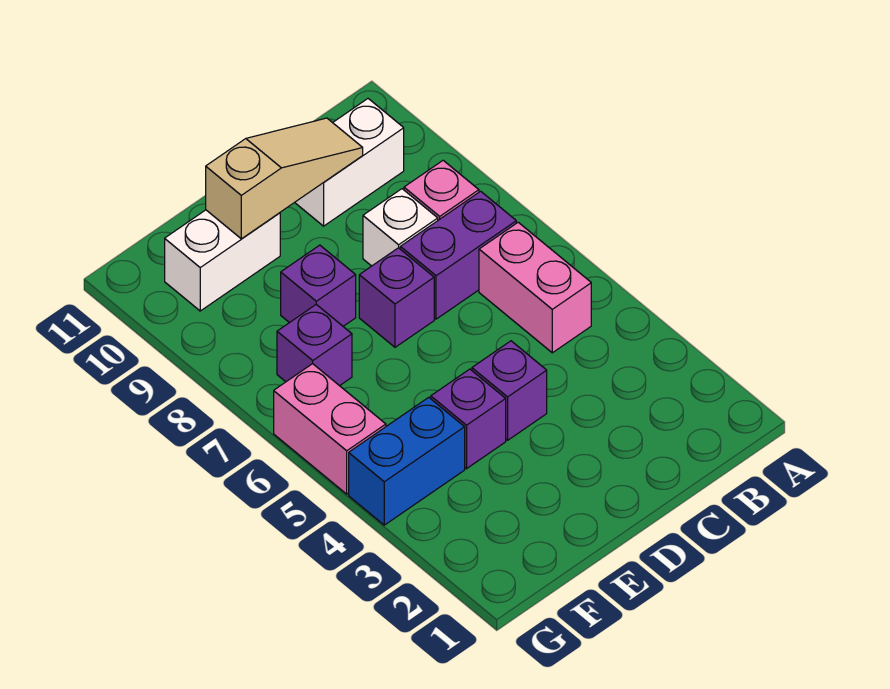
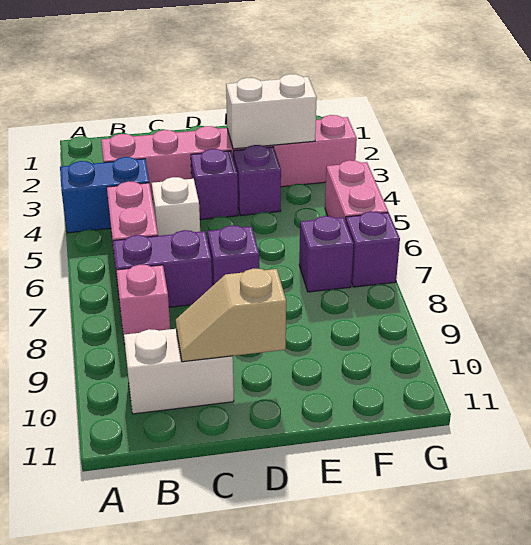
none -> pink 1x6 brick [101,115,357,199]
white 1x1 brick [363,189,438,266] -> white 1x1 brick moved to [152,177,200,236]
tan 1x3 slope [206,118,363,239] -> tan 1x2 slope [176,269,286,362]
purple 1x1 brick [281,245,356,326] -> purple 1x1 brick moved to [346,211,400,287]
white 1x2 brick [165,210,280,311] -> white 1x2 brick moved to [226,74,317,149]
blue 1x2 brick [349,397,465,525] -> blue 1x2 brick moved to [60,157,149,233]

